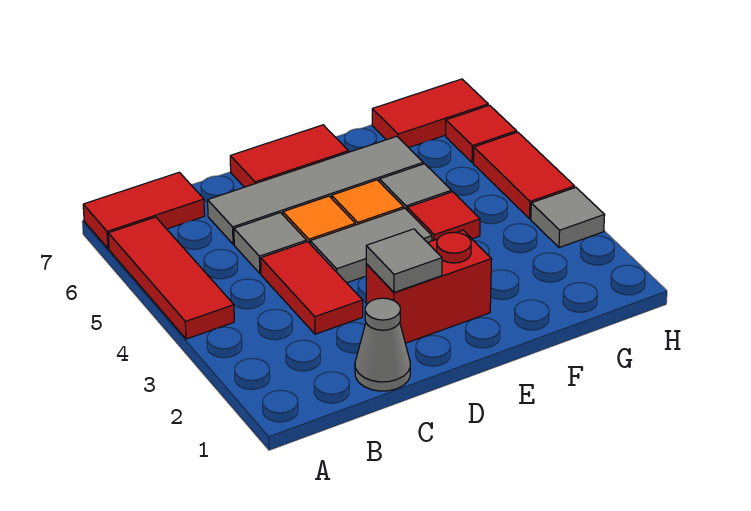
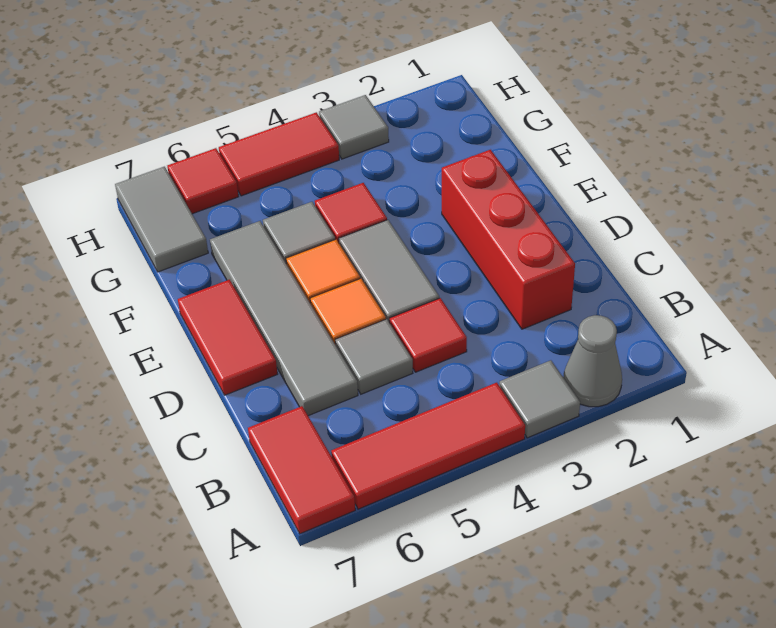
grey 1x1 cone [355,298,410,391] -> grey 1x1 cone moved to [563,315,622,407]
red 1x2 tile [261,242,363,334] -> red 1x1 tile [390,298,467,372]
red 1x2 brick [366,230,492,343] -> red 1x3 brick [442,150,575,329]
grey 1x1 tile [366,229,442,292] -> grey 1x1 tile moved to [499,360,580,438]
red 1x2 tile [372,79,488,148] -> grey 1x2 tile [115,167,208,272]

